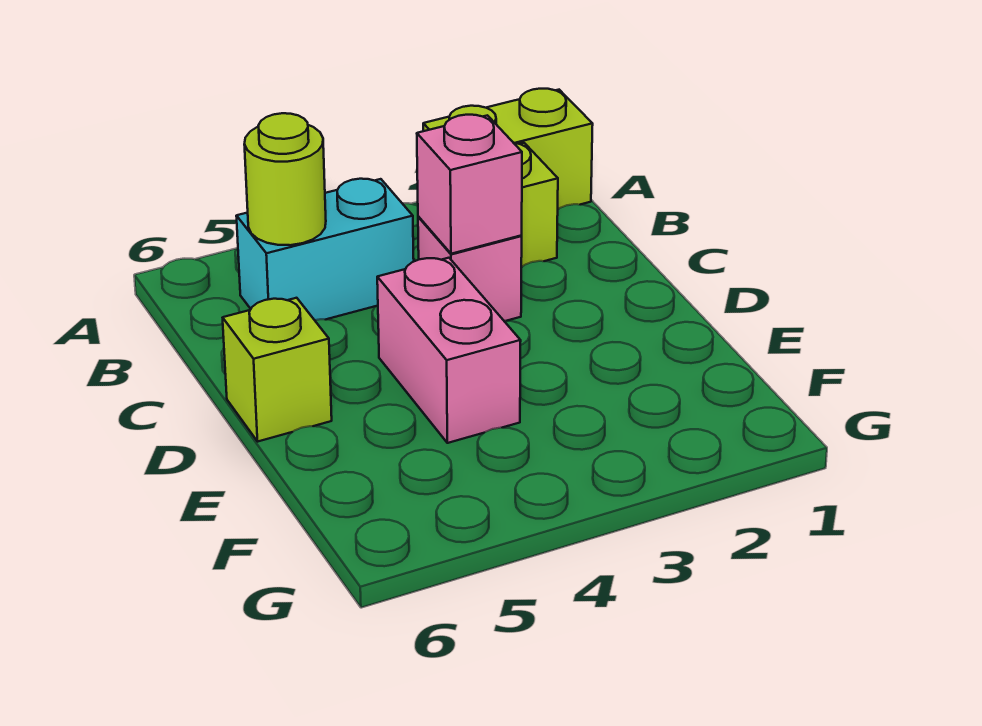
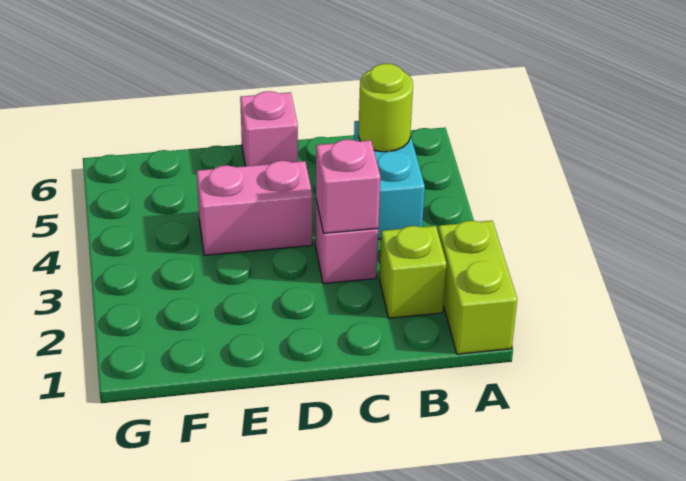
lime 1x1 brick [223,298,332,441] -> pink 1x1 brick [240,91,298,166]

